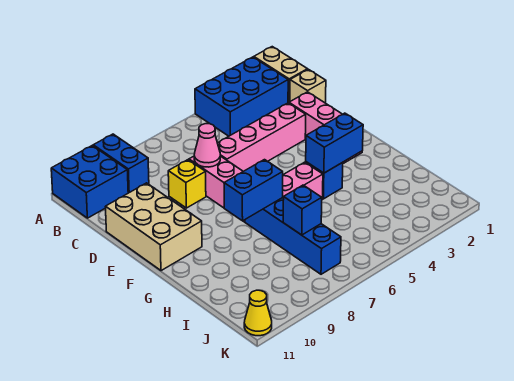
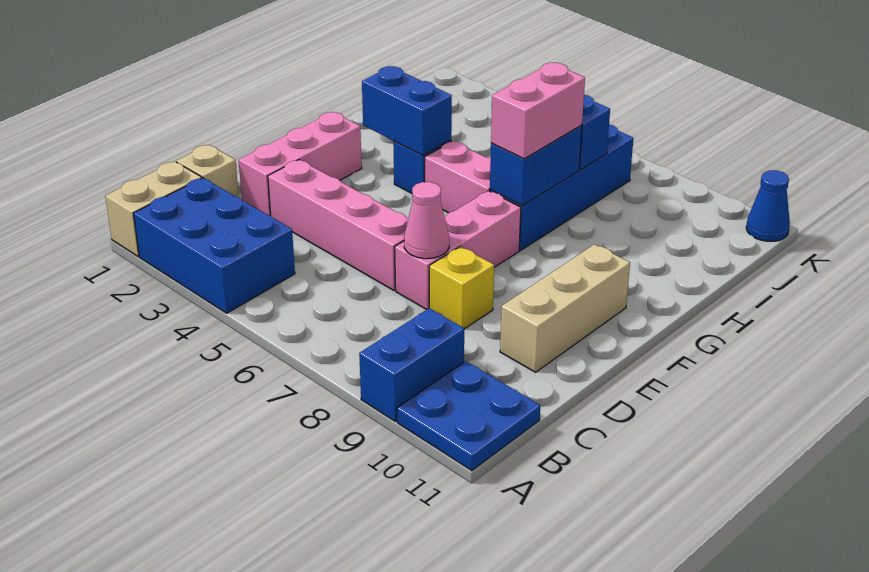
blue 2x2 brick [51,145,128,218] -> blue 2x2 plate [397,361,540,471]
tan 2x3 brick [105,183,202,271] -> tan 1x3 brick [500,244,630,372]
blue 1x2 brick [224,160,283,221] -> blue 1x2 brick turned to [490,125,582,205]
none -> pink 1x2 brick [491,63,585,159]
yellow 1x1 cone [244,290,272,336] -> blue 1x1 cone [746,170,790,241]

